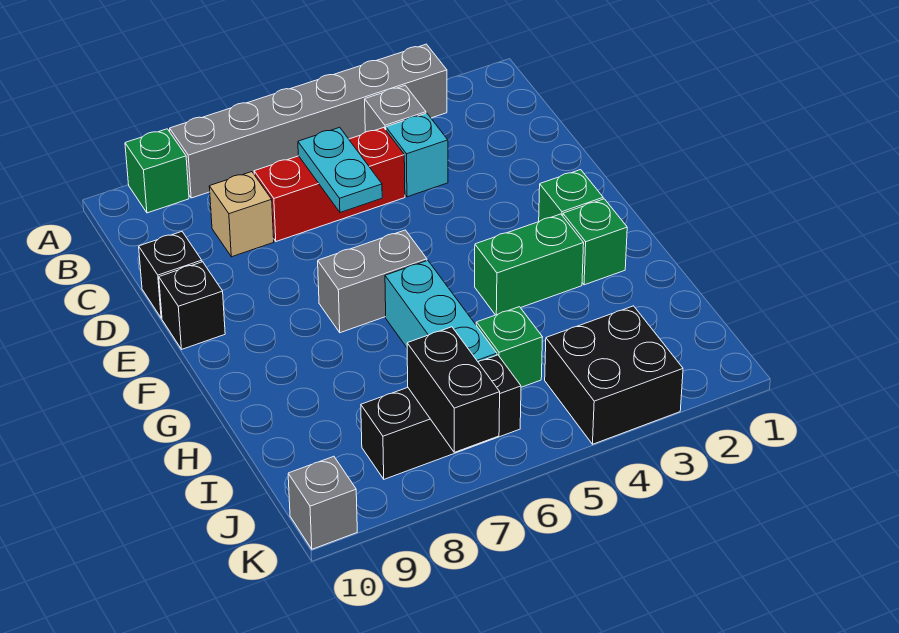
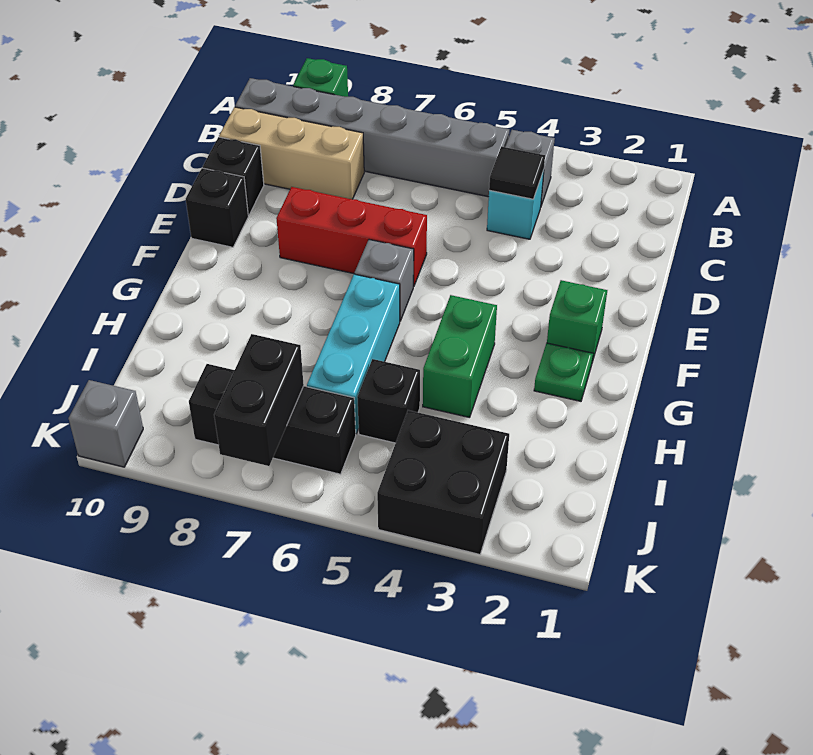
grey 1x6 brick [170,44,447,198] -> grey 1x6 brick moved to [235,78,509,197]
none -> black 1x1 tile [489,147,545,199]
red 1x3 brick [254,128,405,242] -> red 1x3 brick moved to [276,187,427,287]
cyan 1x2 plate [298,127,382,213] -> none
tan 1x1 brick [209,172,274,257] -> tan 1x3 brick [219,107,364,199]
grey 1x2 brick [318,230,427,333] -> grey 1x1 brick [355,240,414,321]
green 1x1 brick [563,199,627,285] -> green 1x1 plate [534,343,593,401]
green 1x2 brick [475,214,584,315] -> green 1x2 brick turned to [423,295,497,418]
green 1x1 brick [476,307,543,387] -> black 1x1 brick [357,359,420,443]

